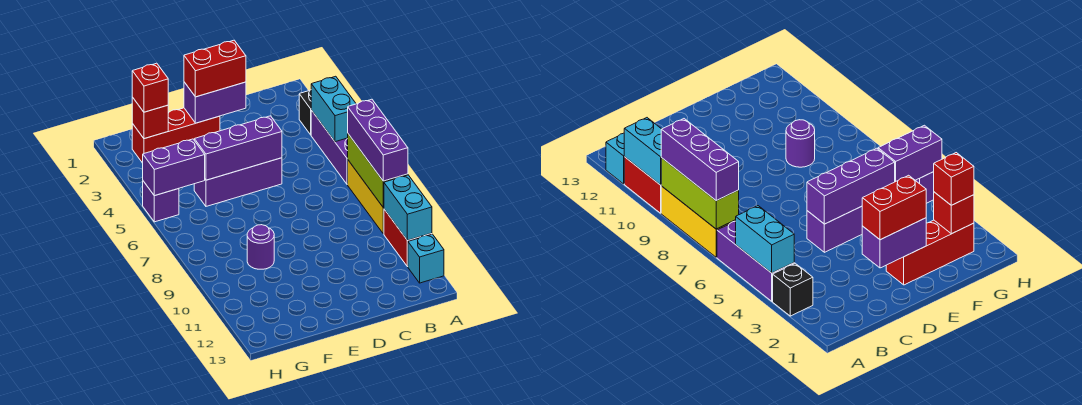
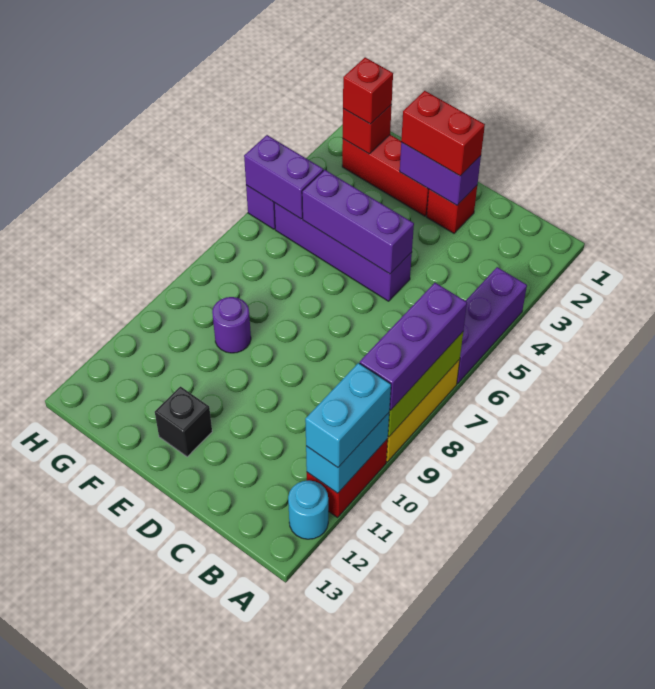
black 1x1 brick [299,90,311,135] -> black 1x1 brick moved to [155,387,212,457]
cyan 1x2 brick [311,76,356,142] -> cyan 1x2 brick moved to [305,363,391,467]
cyan 1x1 brick [408,234,444,283] -> cyan 1x1 round brick [288,480,328,539]
none -> red 1x1 brick [426,186,477,233]
purple 1x3 brick [194,158,282,206] -> purple 1x4 brick [274,203,412,301]

